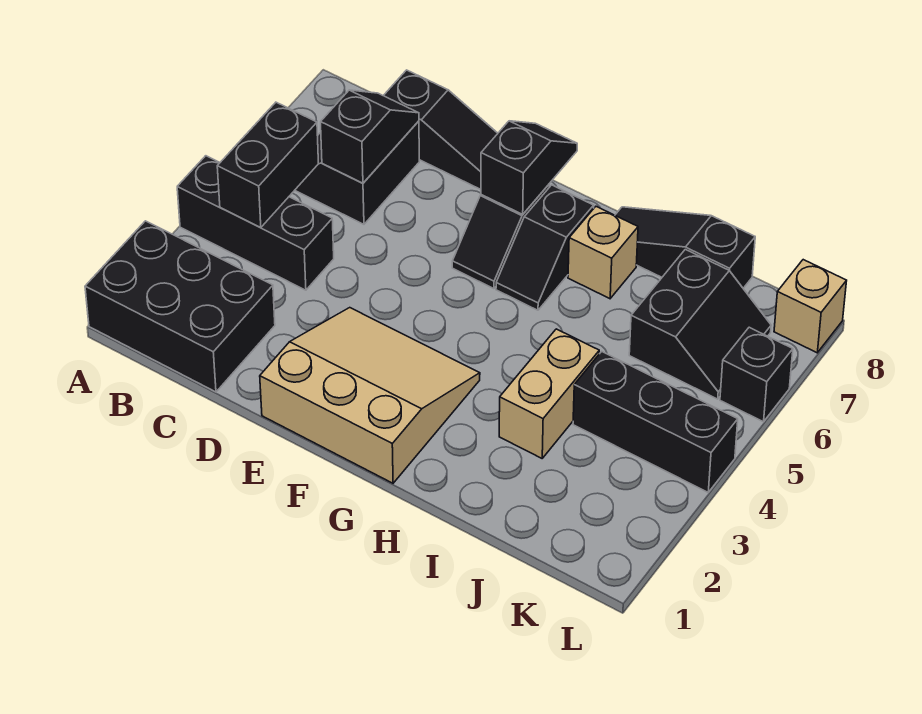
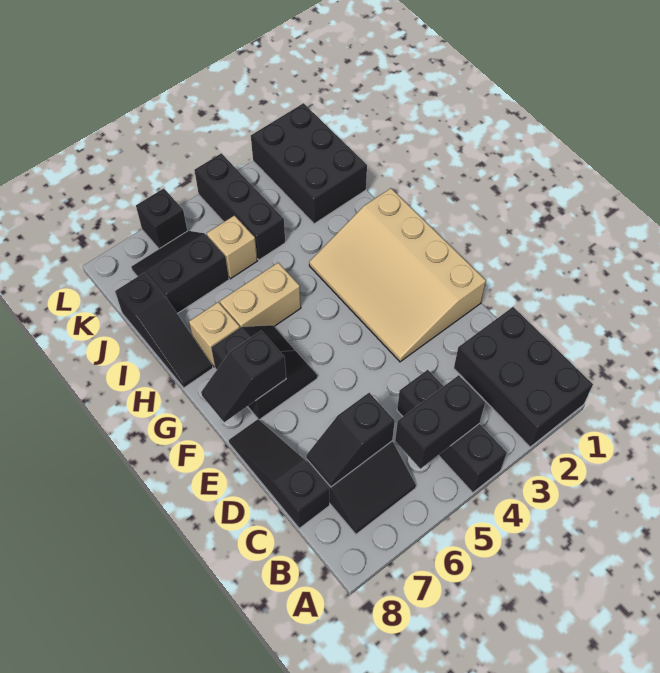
tan 3x3 slope [260,308,480,483] -> tan 3x4 slope [309,188,486,362]
tan 1x2 brick [499,329,599,458] -> tan 1x2 brick moved to [220,263,301,328]
none -> black 2x3 brick [251,103,367,224]
tan 1x1 brick [774,260,847,353] -> tan 1x1 brick moved to [207,215,257,279]

